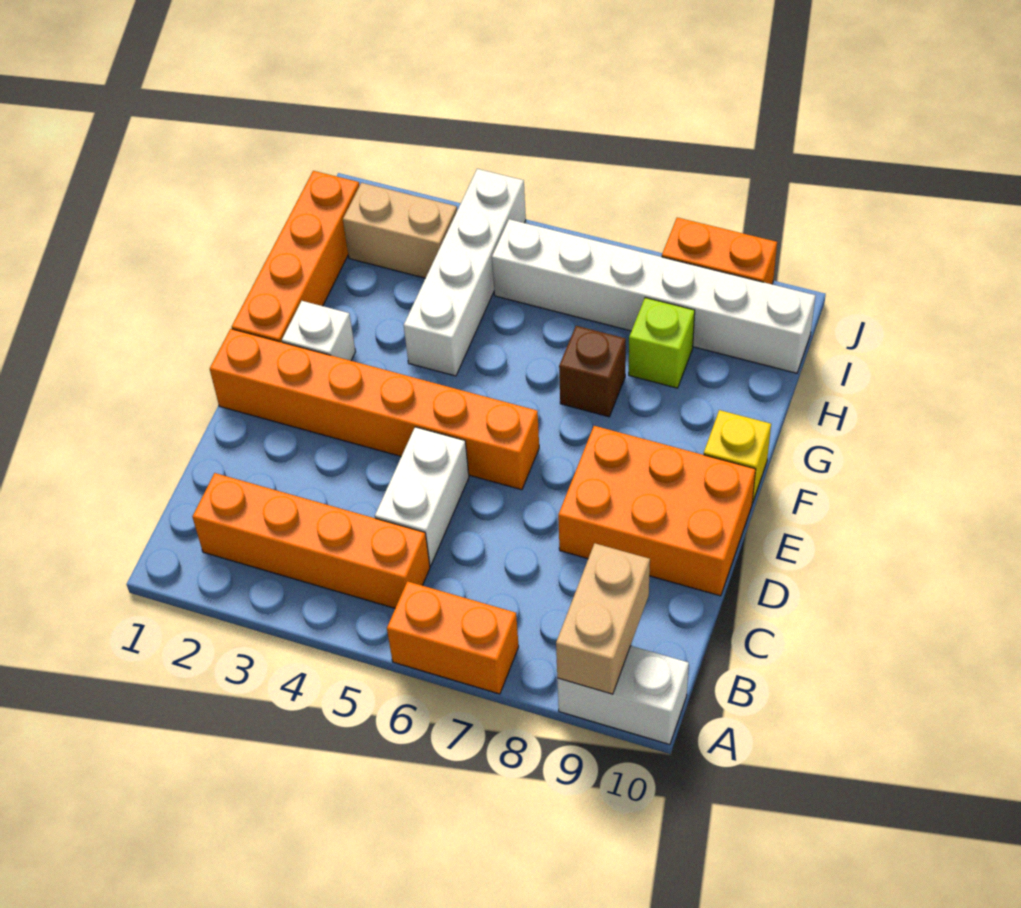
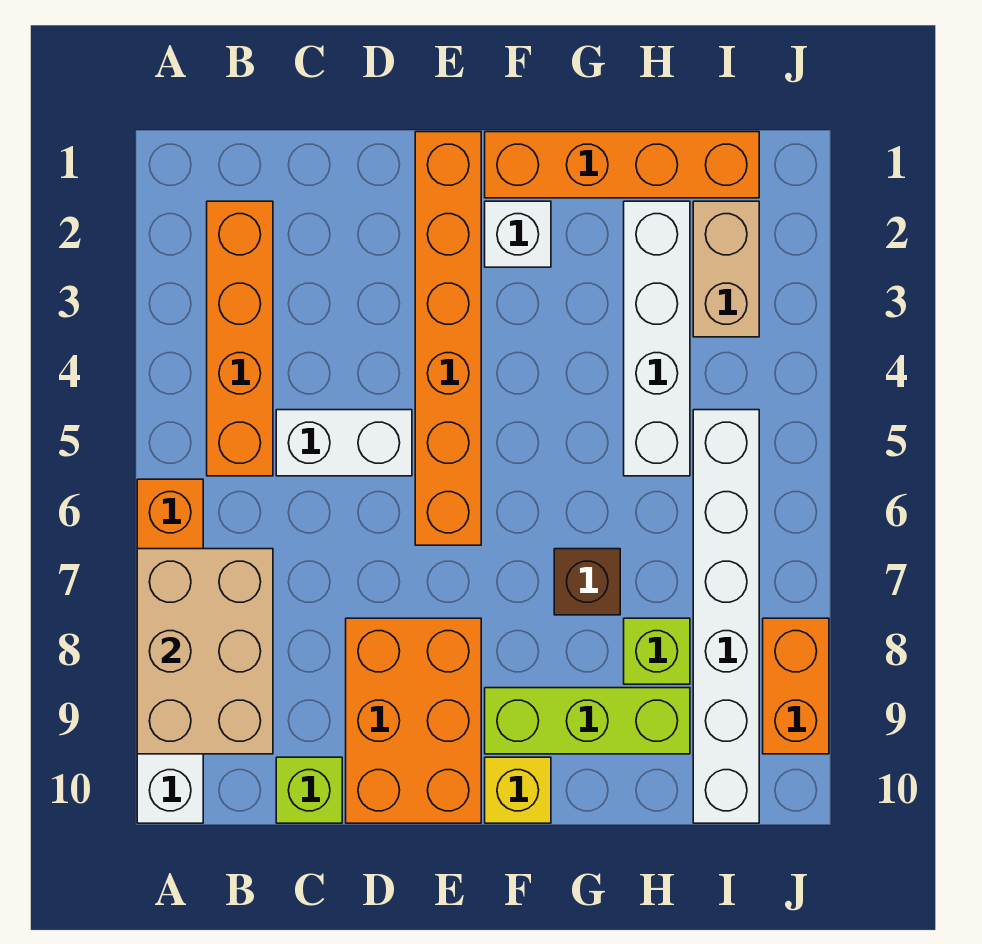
tan 1x2 brick [556,543,650,694] -> tan 2x3 brick [137,549,273,754]
none -> lime 1x1 brick [276,757,342,823]
none -> lime 1x3 brick [485,688,690,754]
white 1x4 brick [404,169,526,376] -> white 1x4 brick turned to [624,201,690,476]

